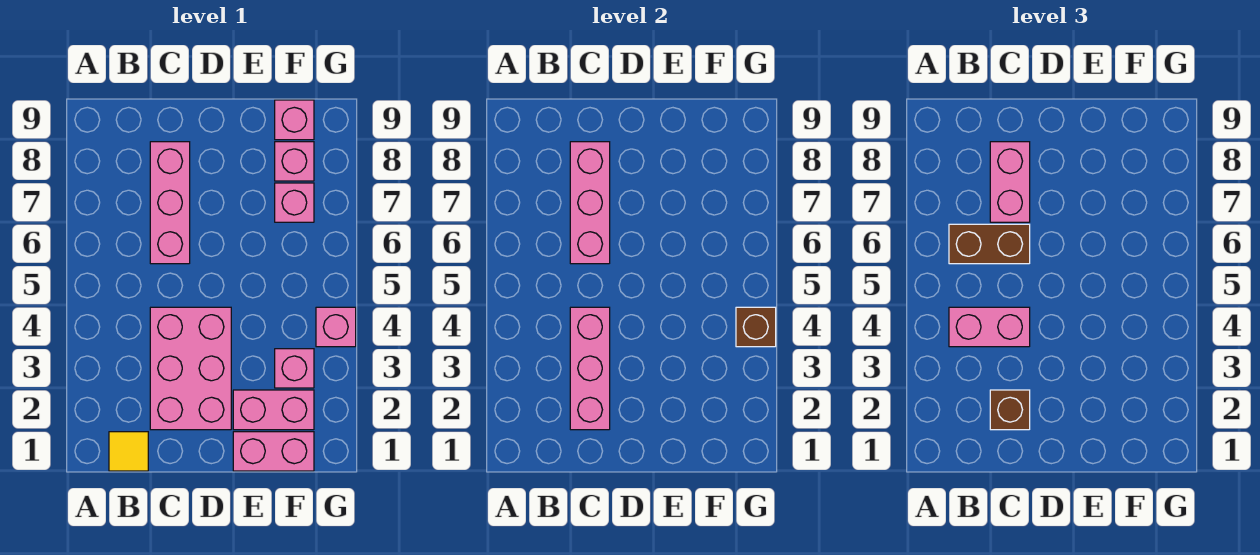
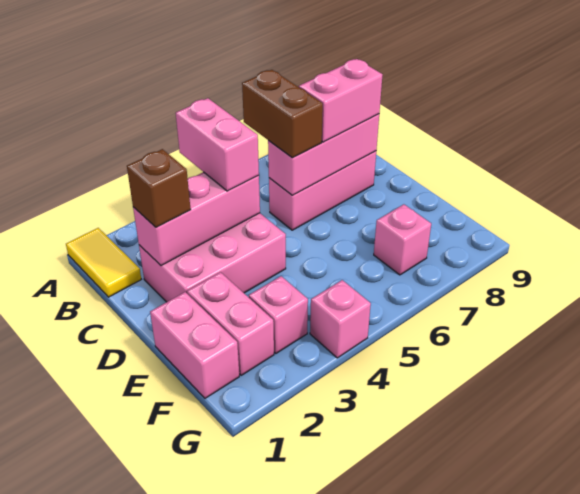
yellow 1x1 tile [109,432,148,471] -> yellow 1x2 tile [66,228,141,297]
pink 1x1 brick [275,142,314,181] -> none
pink 1x1 brick [275,100,314,140] -> none
brown 1x1 brick [736,307,776,347] -> none

